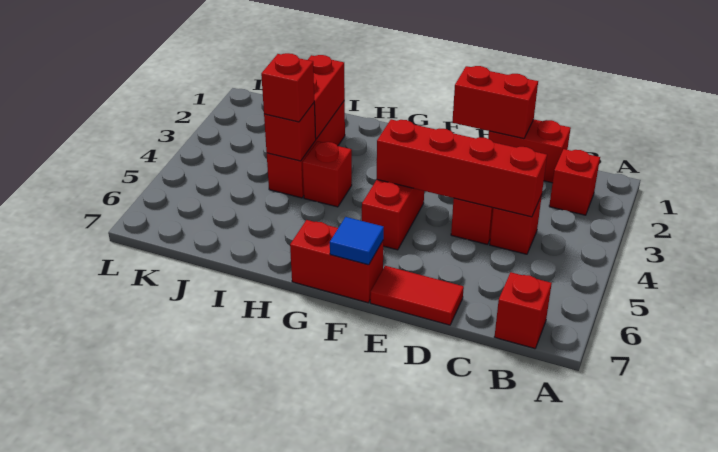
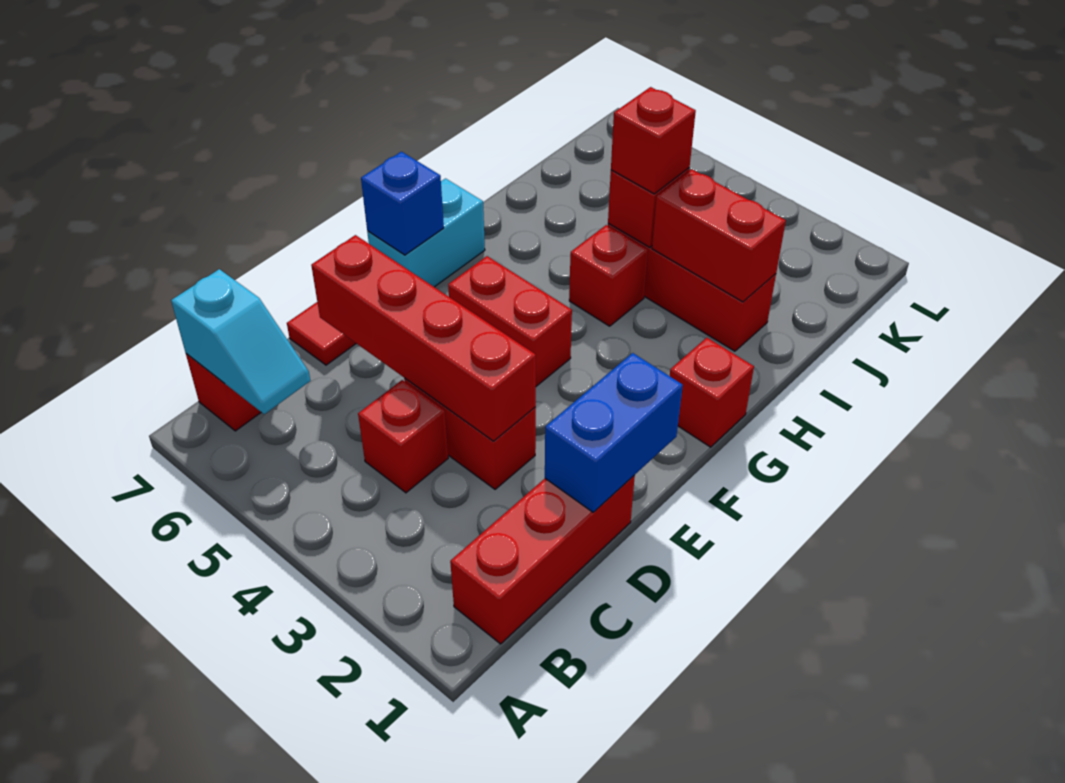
red 1x1 brick [549,149,600,215] -> red 1x1 brick moved to [670,338,754,447]
none -> cyan 1x2 slope [171,269,310,414]
red 1x2 brick [488,119,571,183] -> red 1x3 brick [450,475,635,644]
red 1x4 brick [377,119,547,217] -> red 1x4 brick turned to [311,235,536,441]
red 1x2 brick [452,66,538,139] -> blue 1x2 brick [545,353,683,512]
red 1x2 brick [290,220,384,303] -> cyan 1x2 brick [367,179,485,287]
blue 1x1 tile [330,217,384,265] -> blue 1x1 brick [361,152,444,255]

